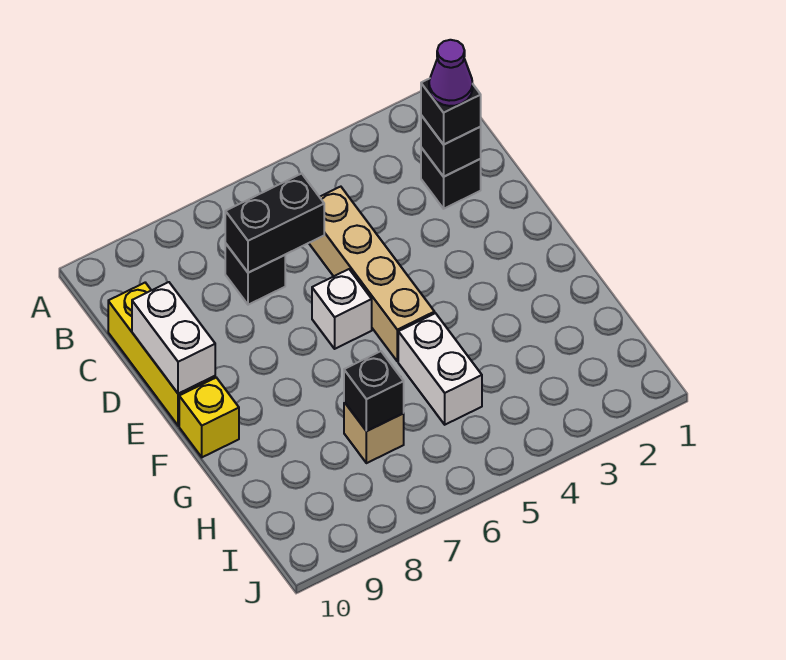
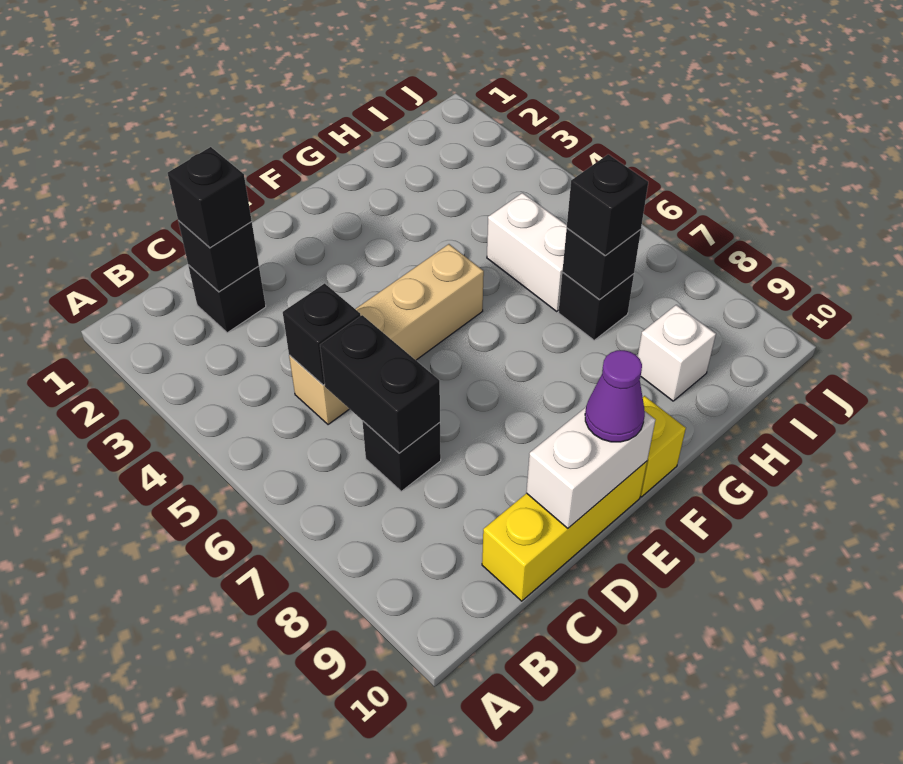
purple 1x1 cone [429,40,473,106] -> purple 1x1 cone moved to [585,350,645,442]
none -> black 1x1 brick [283,284,361,385]
white 1x1 brick [312,269,372,349] -> white 1x1 brick moved to [638,305,716,401]
white 1x2 brick [398,313,482,425] -> white 1x2 brick turned to [487,193,567,311]
tan 1x1 brick [344,402,404,463] -> black 1x1 brick [559,273,634,340]
none -> black 1x1 brick [567,154,648,255]

